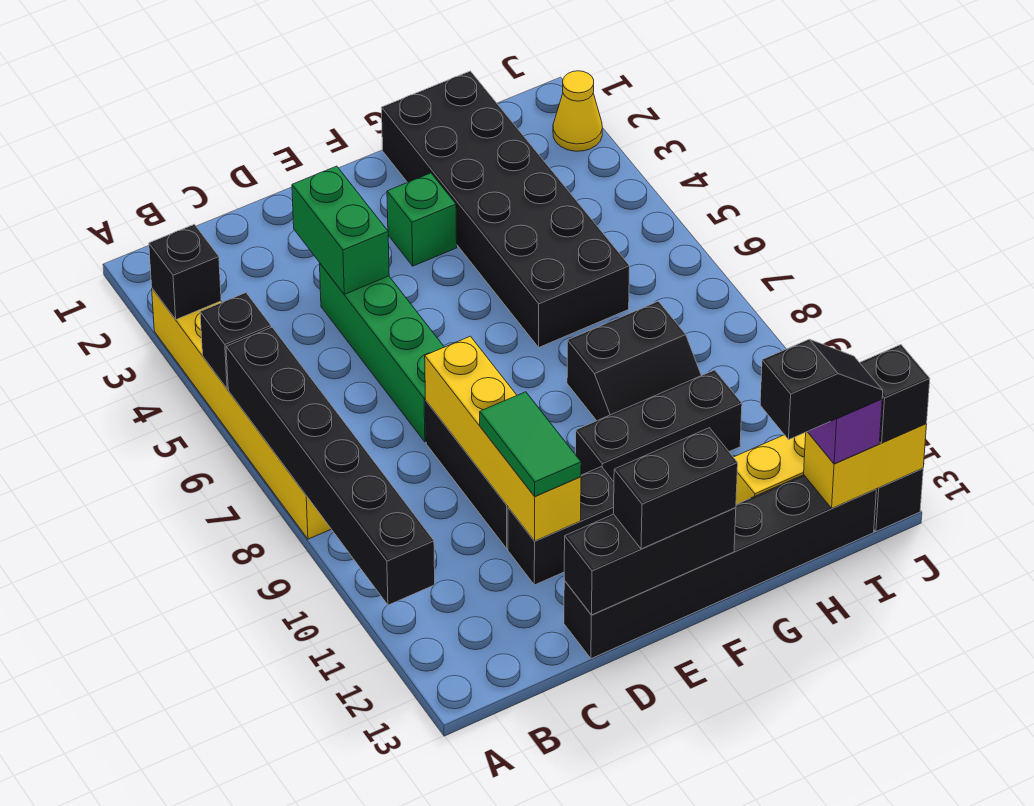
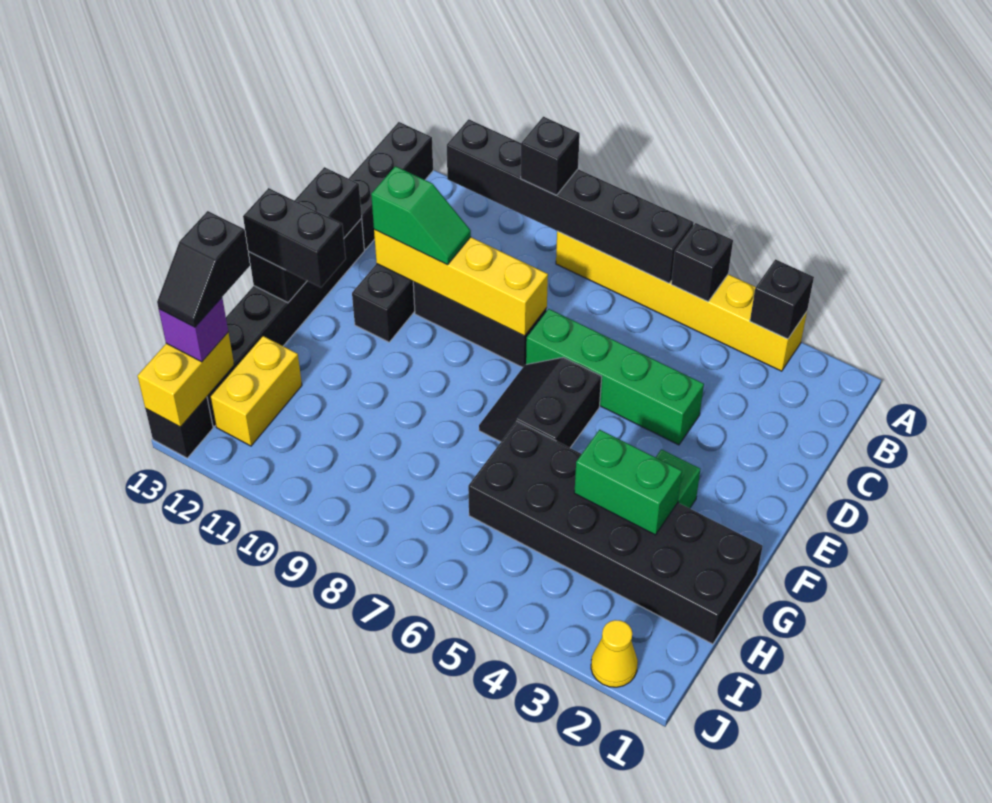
green 1x2 brick [292,166,389,294] -> green 1x2 brick moved to [574,430,682,535]
green 1x2 tile [480,392,581,497] -> green 1x2 slope [371,166,471,265]
black 1x2 brick [613,428,738,549] -> black 1x2 brick turned to [243,188,346,287]
black 1x3 brick [575,370,742,482] -> black 1x3 brick moved to [349,122,433,250]
black 2x2 slope [567,301,701,421] -> black 2x2 slope moved to [479,357,602,448]
black 1x1 brick [860,345,930,443] -> black 1x1 brick moved to [521,117,580,195]

